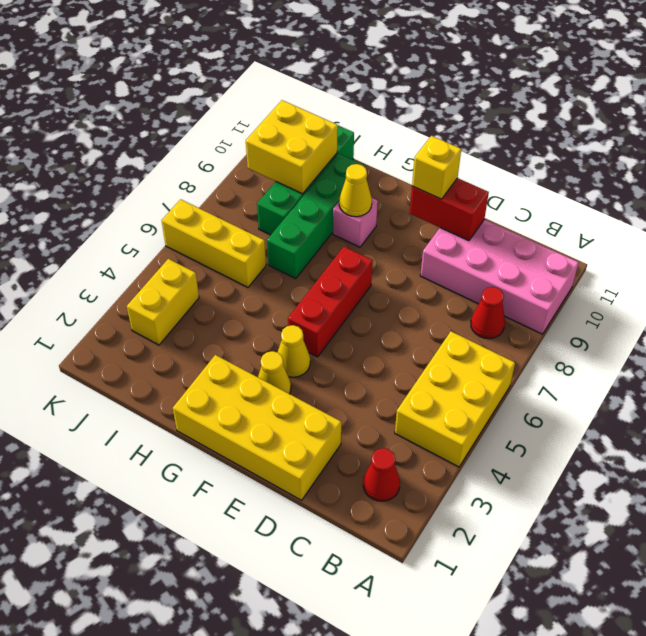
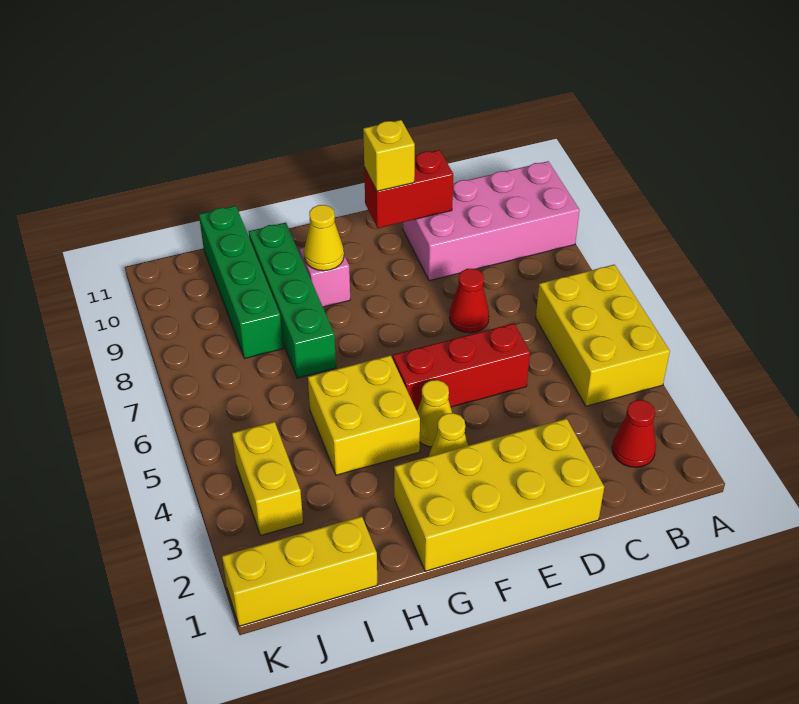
red 1x1 cone [471,287,505,339] -> red 1x1 cone moved to [449,269,489,333]
red 1x3 brick [288,247,373,357] -> red 1x3 brick turned to [393,323,530,411]
yellow 1x3 brick [162,199,266,287] -> yellow 1x3 brick moved to [222,516,377,626]
yellow 2x2 brick [246,100,338,194] -> yellow 2x2 brick moved to [308,355,420,475]

